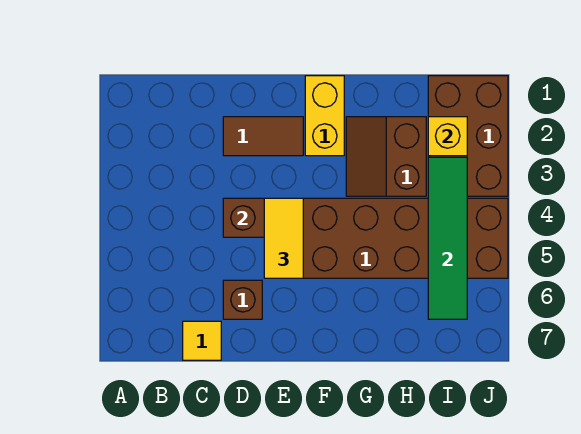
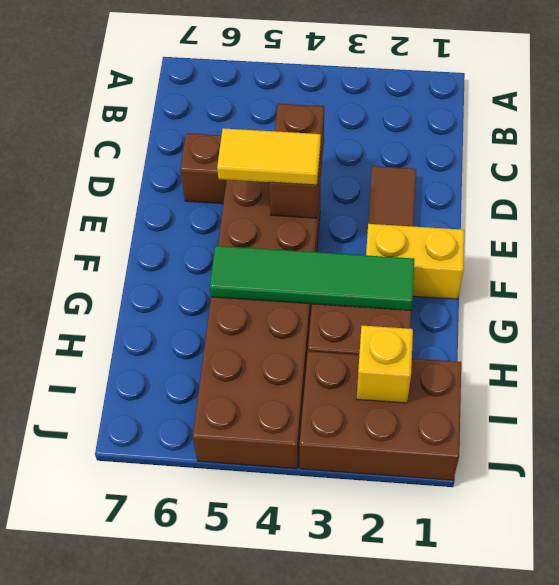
yellow 1x1 tile [183,321,221,360] -> none
green 1x4 tile [428,157,467,319] -> green 1x4 tile moved to [210,246,414,310]

